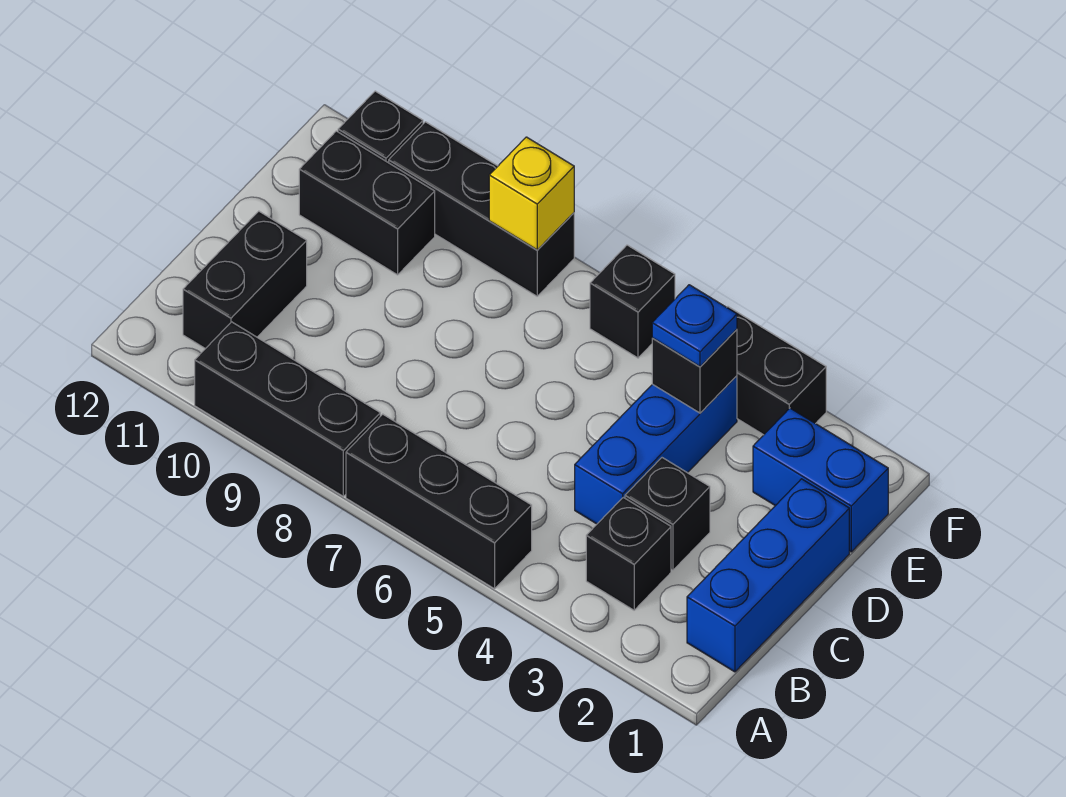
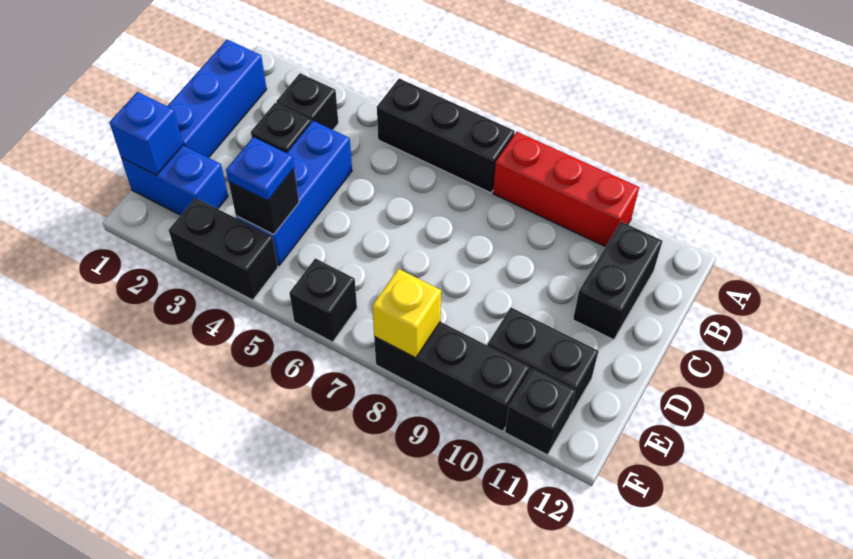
black 1x3 brick [195,322,380,496] -> red 1x3 brick [493,132,639,247]
none -> blue 1x1 brick [109,92,183,175]

